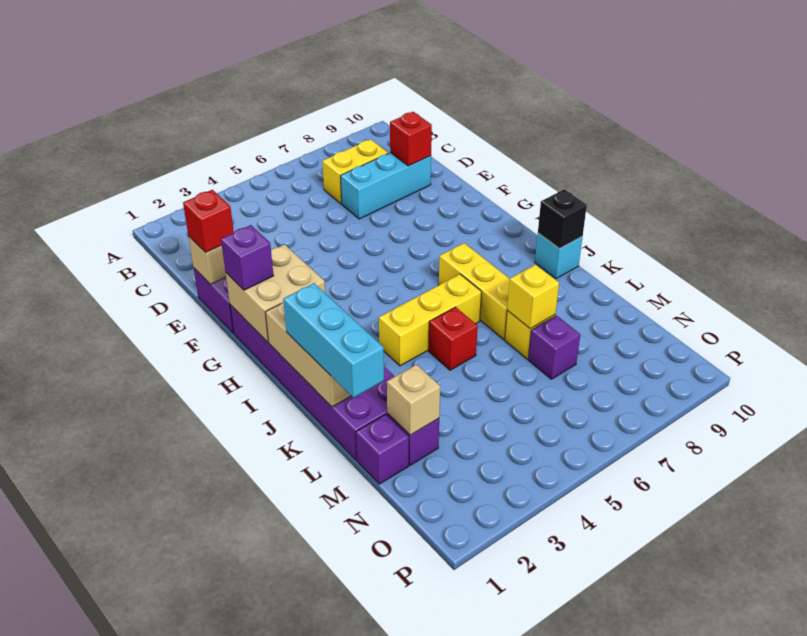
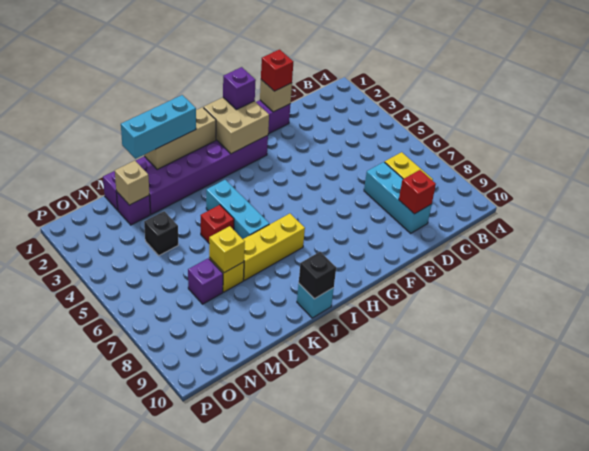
yellow 1x3 brick [379,274,481,366] -> cyan 1x3 brick [206,180,269,239]
none -> black 1x1 brick [144,211,178,256]

